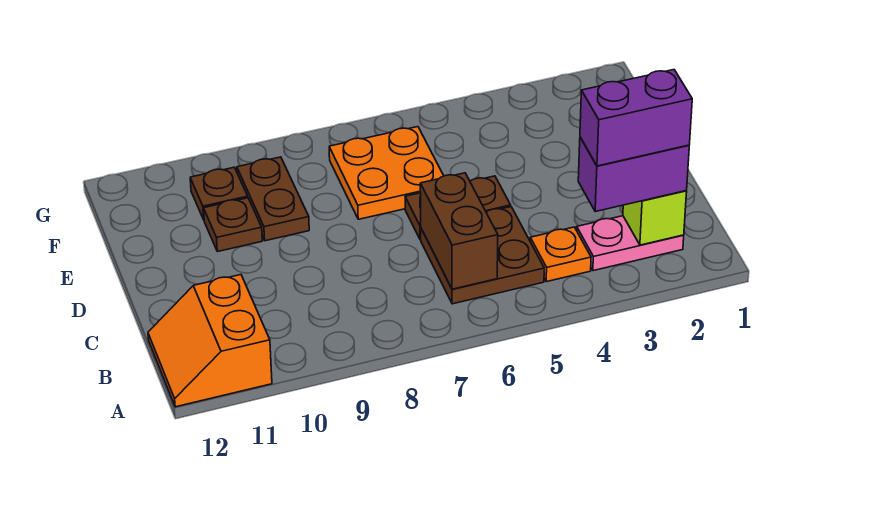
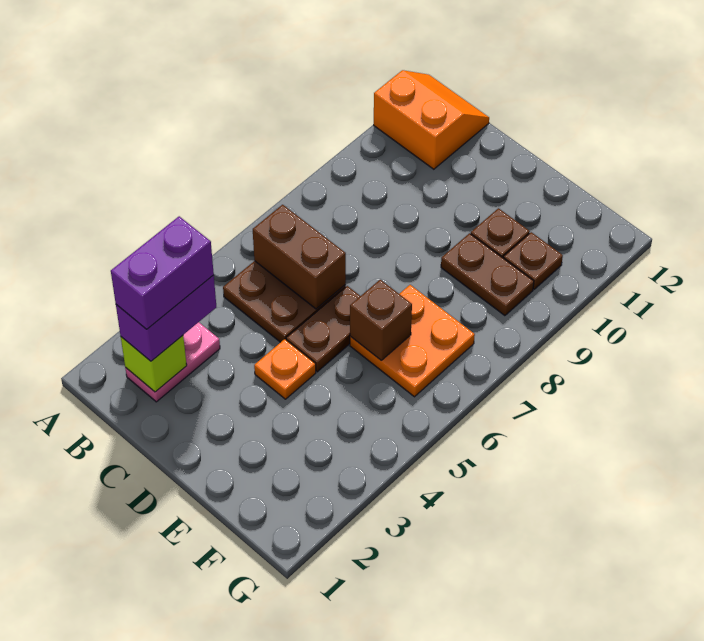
orange 1x1 plate [530,227,591,282] -> orange 1x1 plate moved to [254,339,316,399]
none -> brown 1x1 brick [350,280,412,360]

